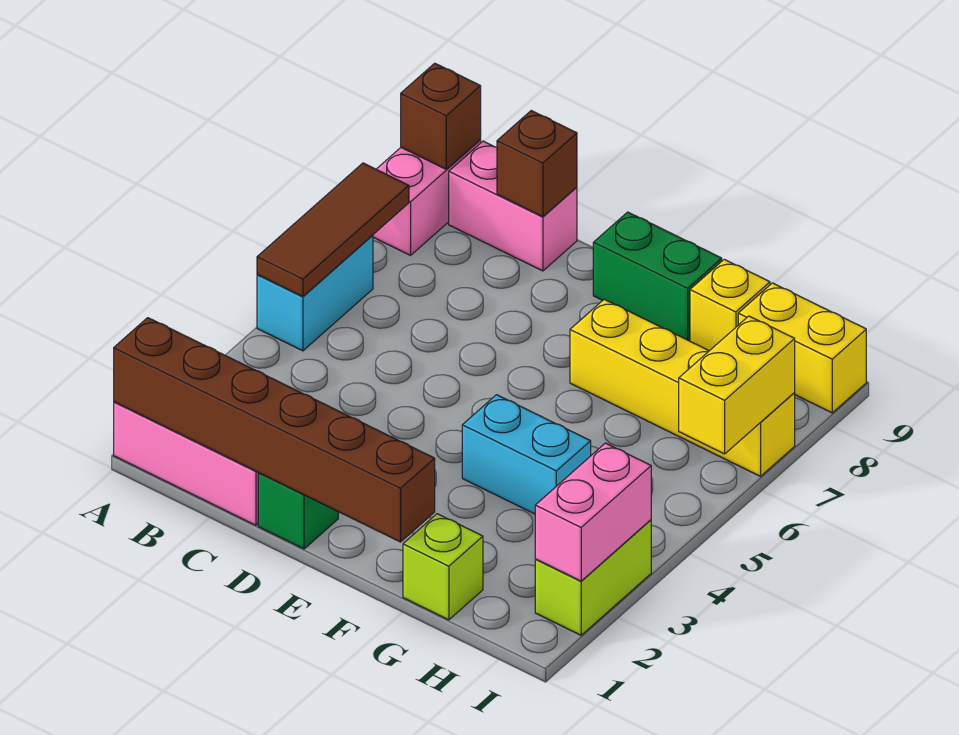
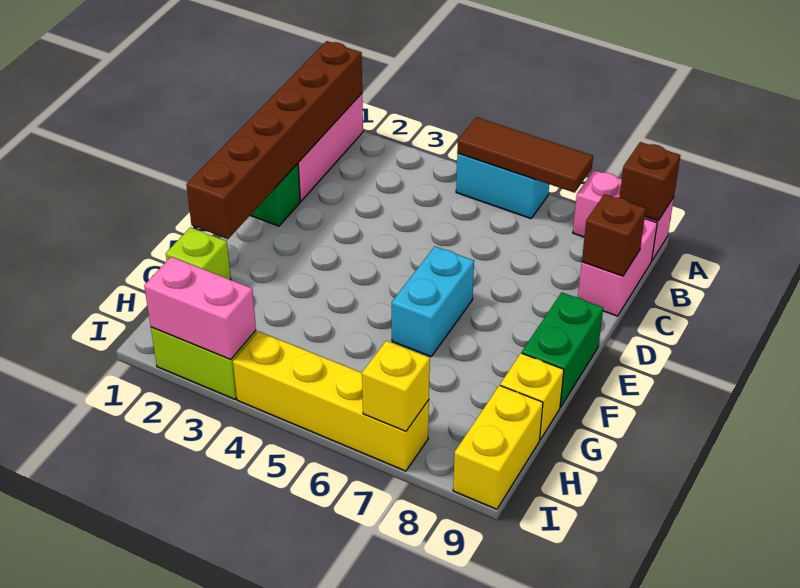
cyan 1x2 brick [462,395,591,514] -> cyan 1x2 brick moved to [392,246,474,357]
yellow 1x4 brick [570,299,795,476] -> yellow 1x4 brick turned to [233,331,429,471]
yellow 1x2 brick [679,316,795,454] -> yellow 1x1 brick [362,341,430,431]

